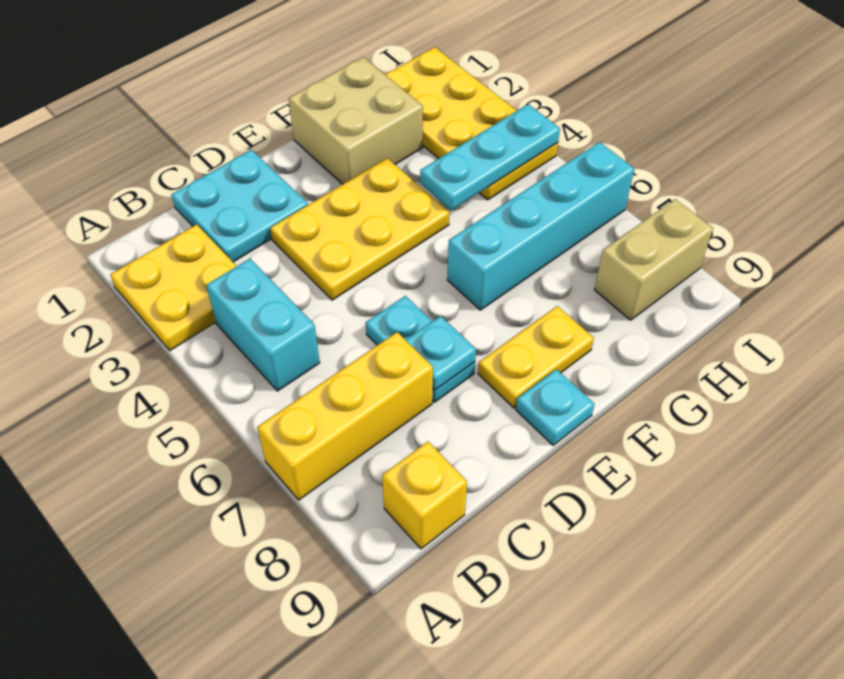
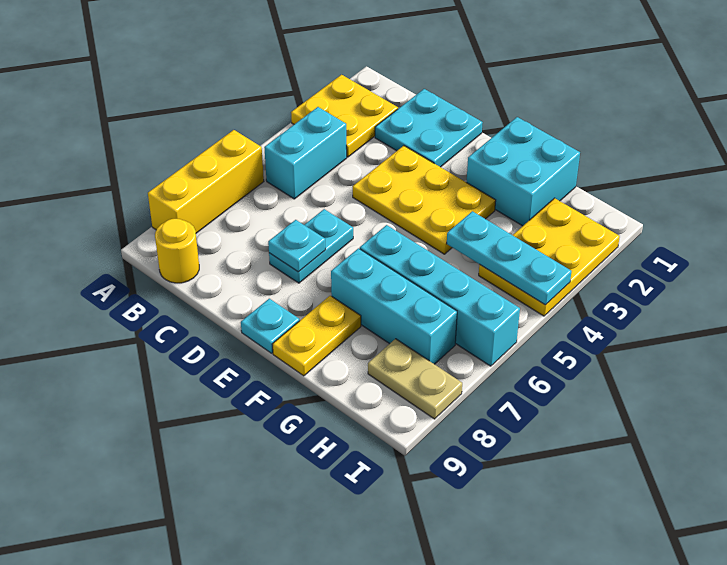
yellow 1x3 brick [257,332,433,500] -> yellow 1x3 brick turned to [148,130,264,233]
yellow 1x1 brick [382,442,467,549] -> yellow 1x1 round brick [155,219,199,283]
yellow 1x2 plate [478,306,594,408] -> yellow 1x2 plate turned to [273,296,361,376]
tan 2x2 brick [289,57,423,184] -> cyan 2x2 brick [467,117,580,226]
none -> cyan 1x3 brick [331,248,457,364]
yellow 2x4 plate [386,47,558,200] -> yellow 2x3 plate [479,198,620,316]
tan 1x2 brick [595,199,713,320] -> tan 1x2 plate [368,339,462,419]

